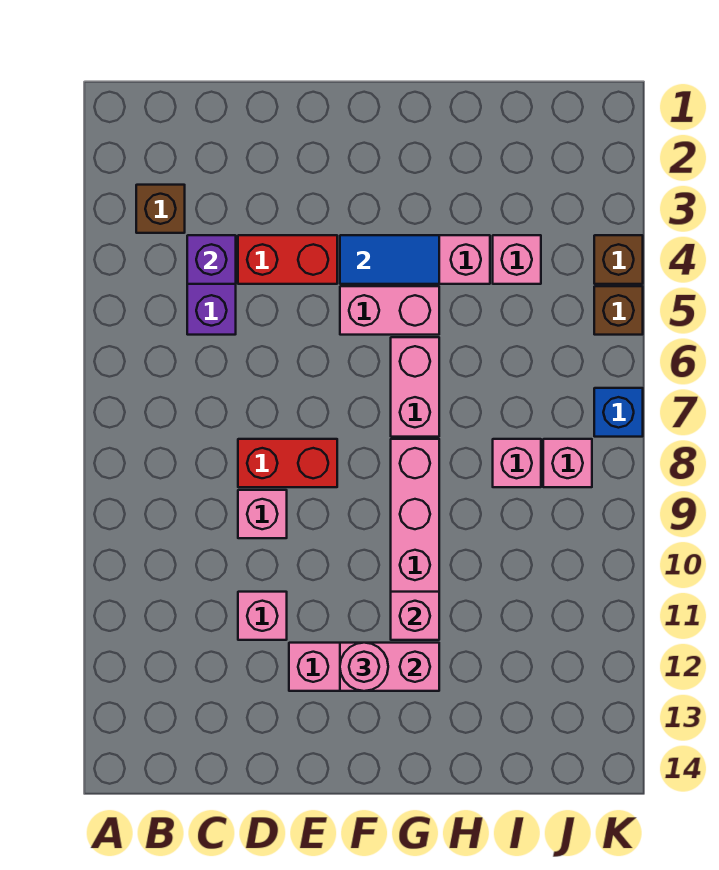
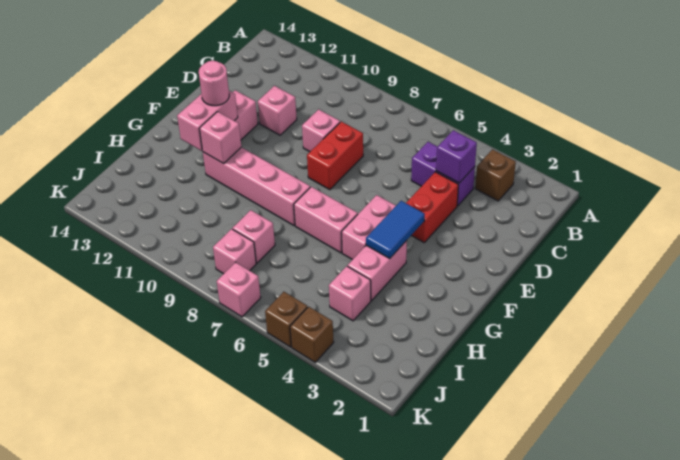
blue 1x1 brick [594,388,643,437] -> pink 1x1 brick [217,262,261,317]

